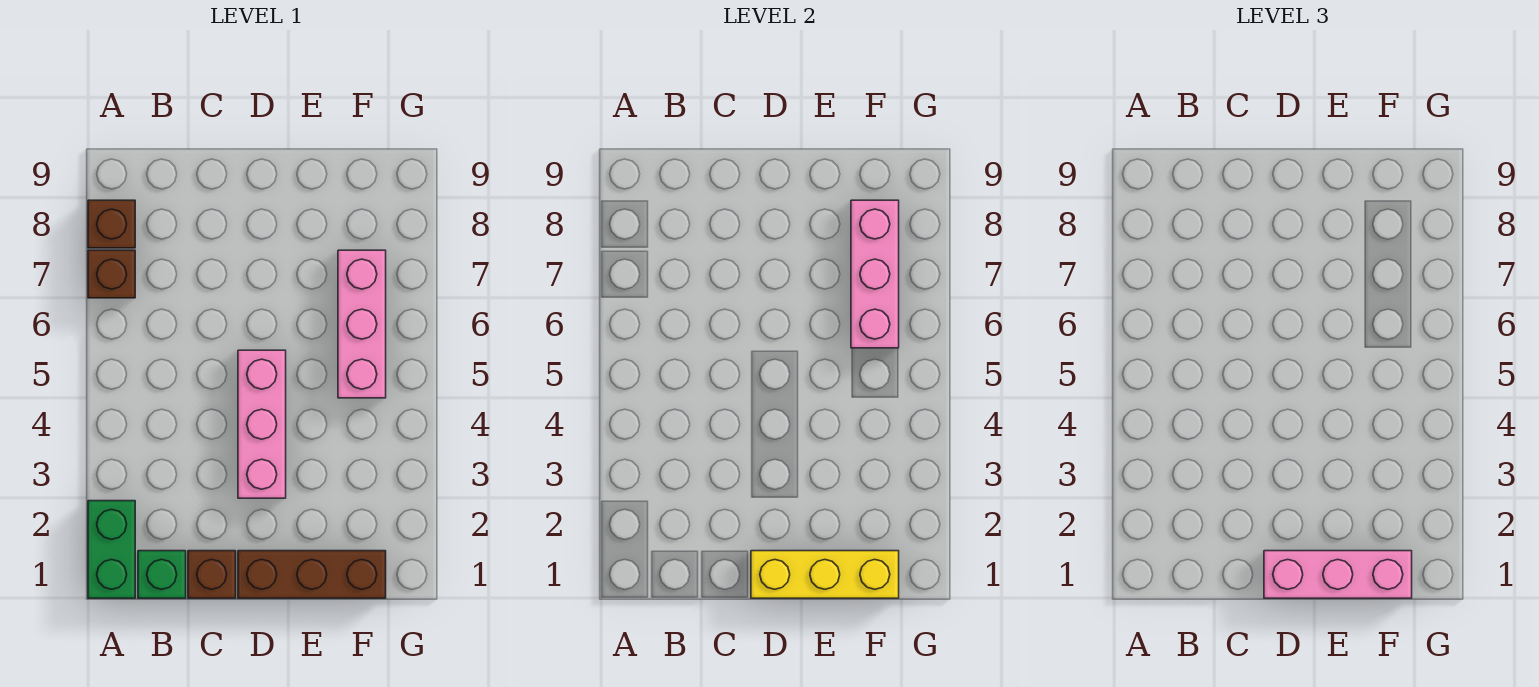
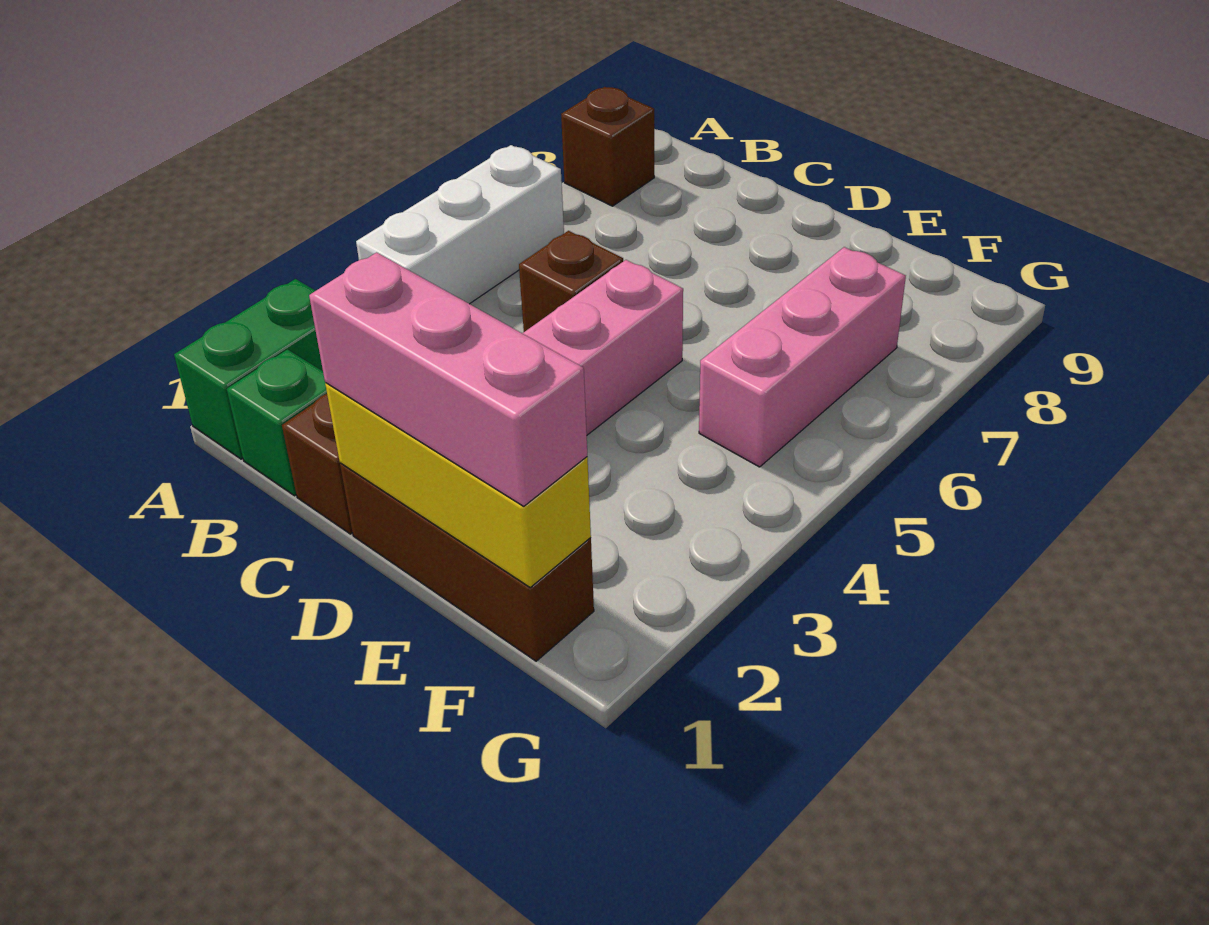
none -> white 1x3 brick [356,145,564,304]
brown 1x1 brick [88,250,135,298] -> brown 1x1 brick moved to [519,231,623,332]
pink 1x3 brick [851,200,899,348] -> none

